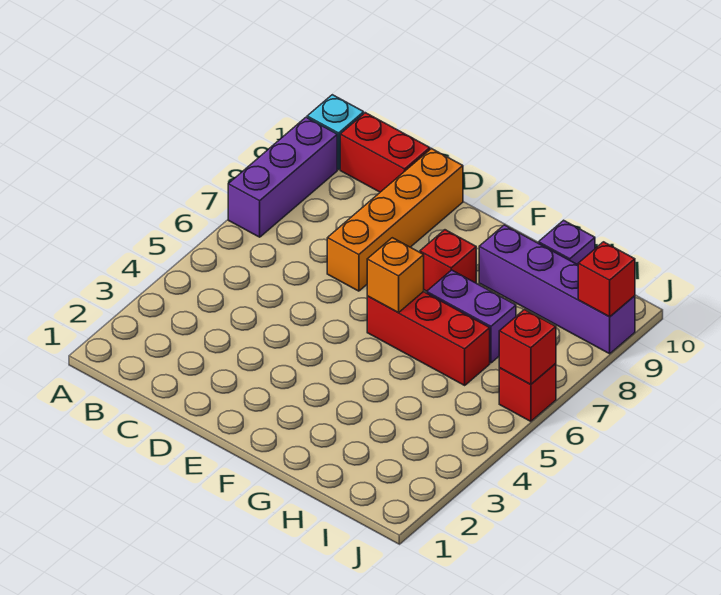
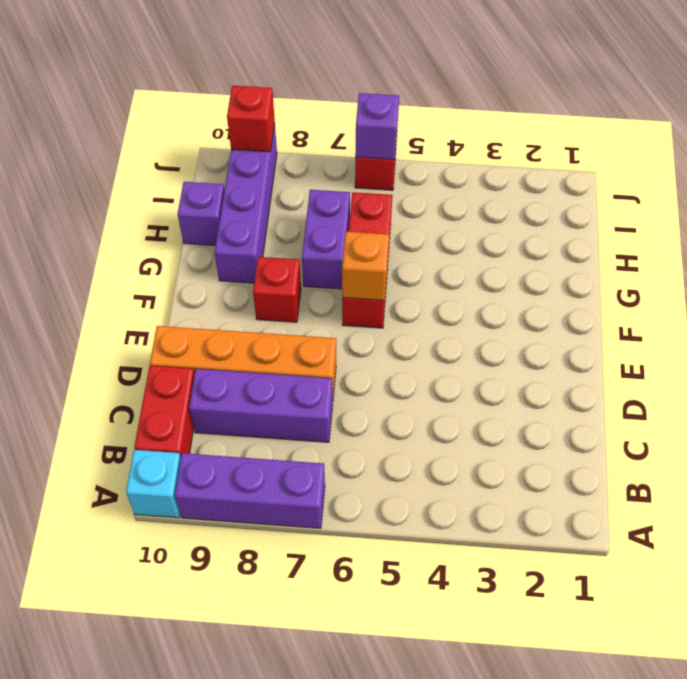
none -> purple 1x3 brick [189,369,333,442]
red 1x1 brick [499,310,556,385] -> purple 1x1 brick [355,93,399,160]

